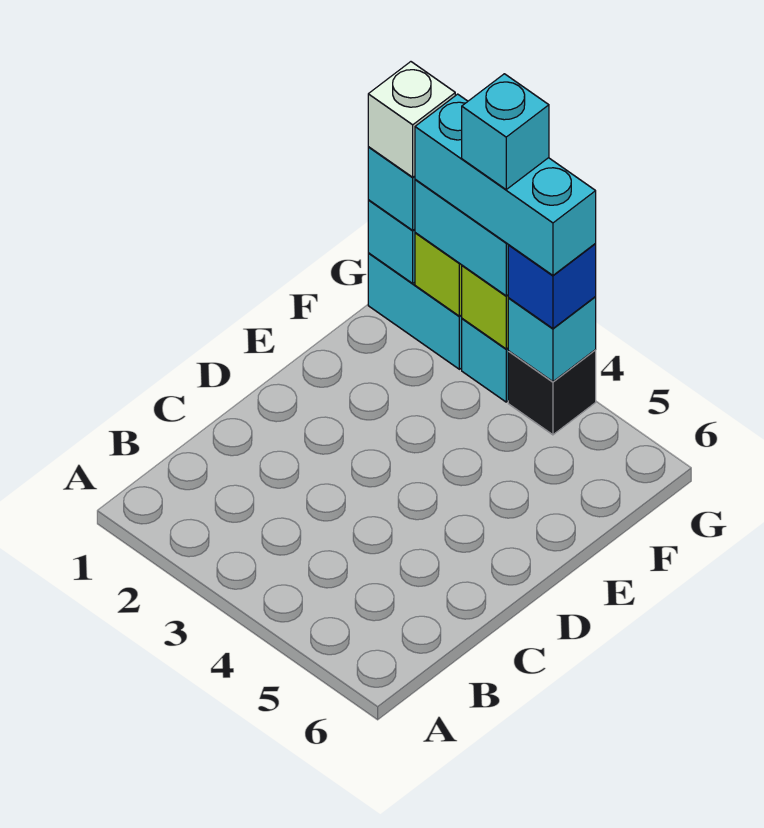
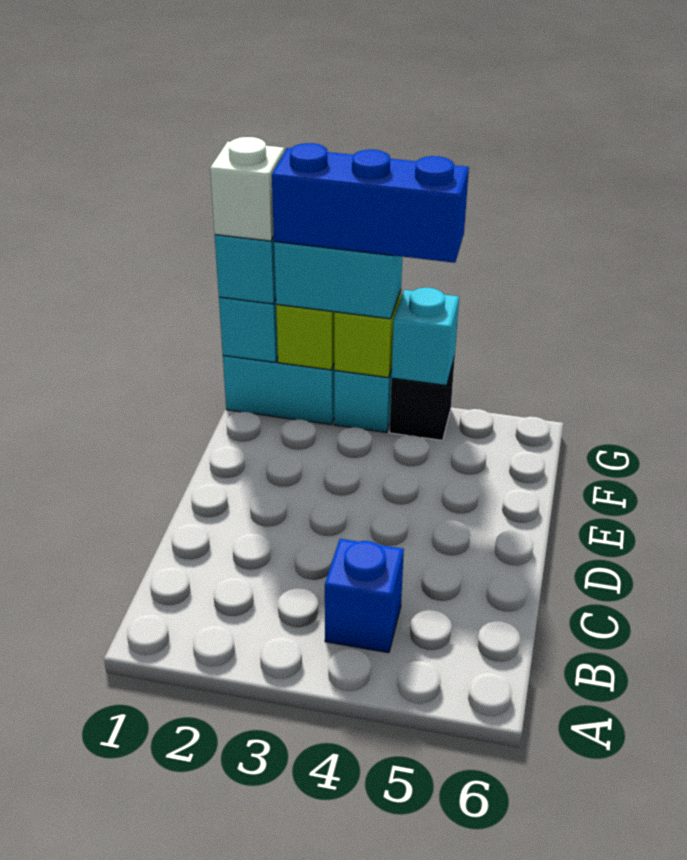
cyan 1x3 brick [415,94,596,275] -> blue 1x3 brick [272,143,469,263]
cyan 1x1 brick [462,74,549,189] -> none
blue 1x1 brick [508,244,596,328] -> blue 1x1 brick moved to [325,539,404,653]

